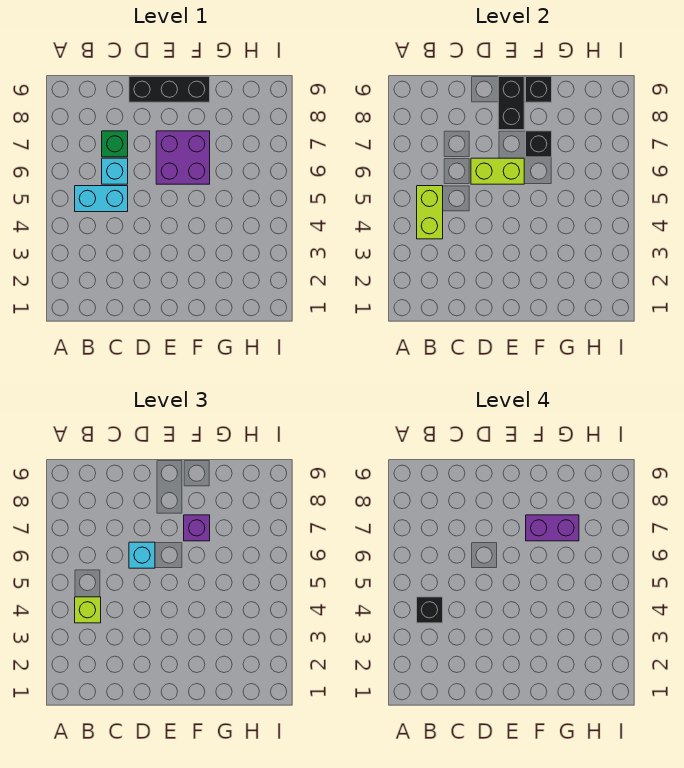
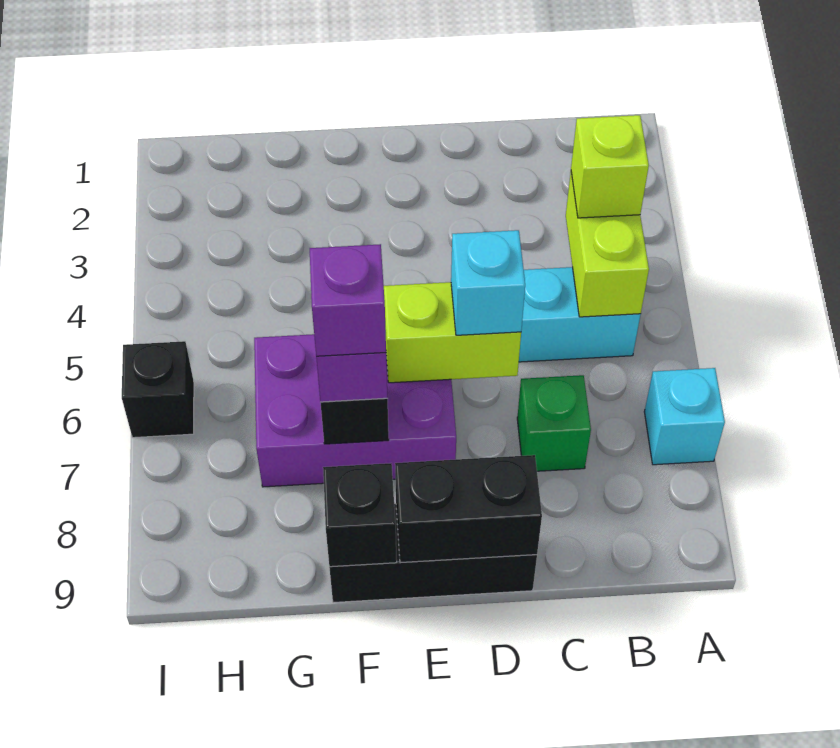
black 1x1 brick [417,597,443,623] -> black 1x1 brick moved to [122,341,194,438]
cyan 1x1 brick [102,158,128,184] -> cyan 1x1 brick moved to [644,368,725,465]
purple 2x2 brick [156,131,210,184] -> purple 2x3 brick [254,334,456,487]
black 1x2 brick [498,76,524,130] -> black 1x2 brick turned to [395,455,542,563]
purple 1x2 brick [526,515,579,541] -> purple 1x1 brick [310,244,386,356]

